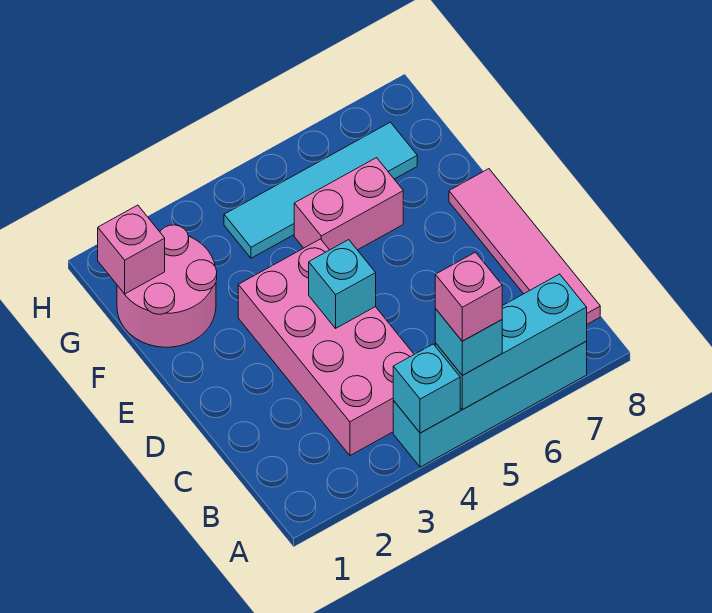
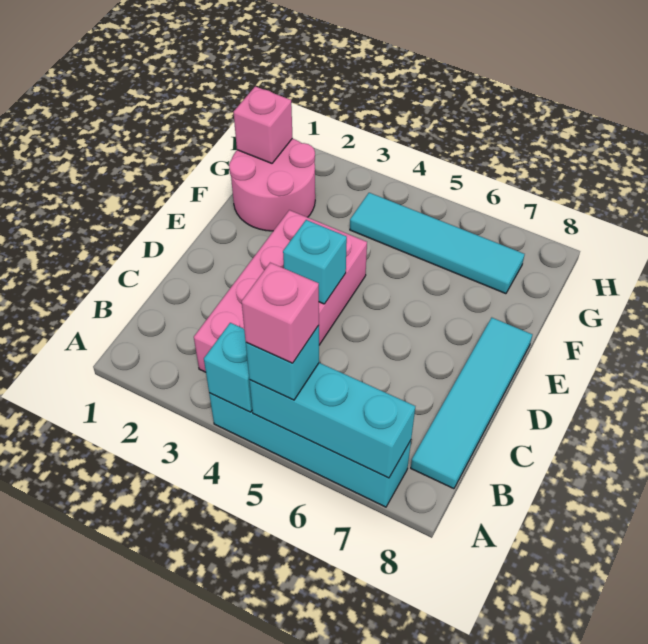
pink 1x4 tile [449,169,600,324] -> cyan 1x4 tile [411,318,532,489]
pink 1x2 brick [294,158,403,250] -> none

